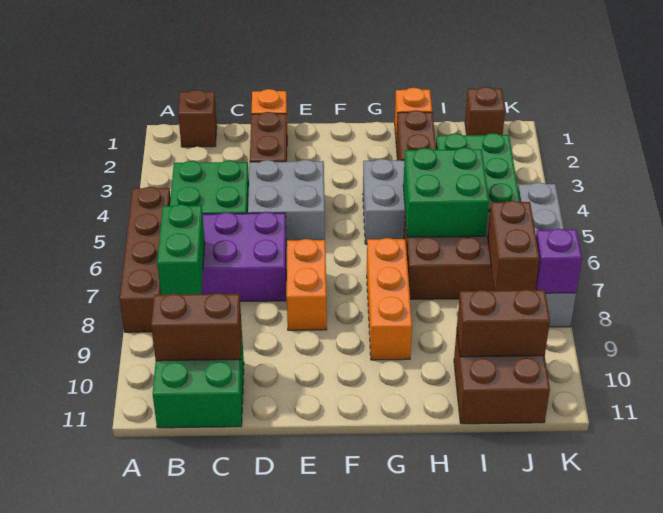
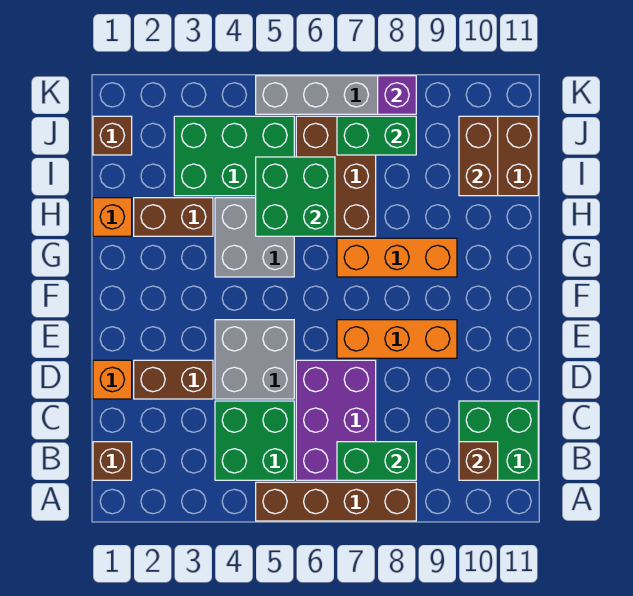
brown 1x2 brick [151,293,242,361] -> brown 1x1 brick [459,442,498,480]
orange 1x2 brick [287,239,327,330] -> orange 1x3 brick [337,320,457,358]
brown 1x2 brick [488,201,540,291] -> green 1x2 brick [337,116,416,155]

